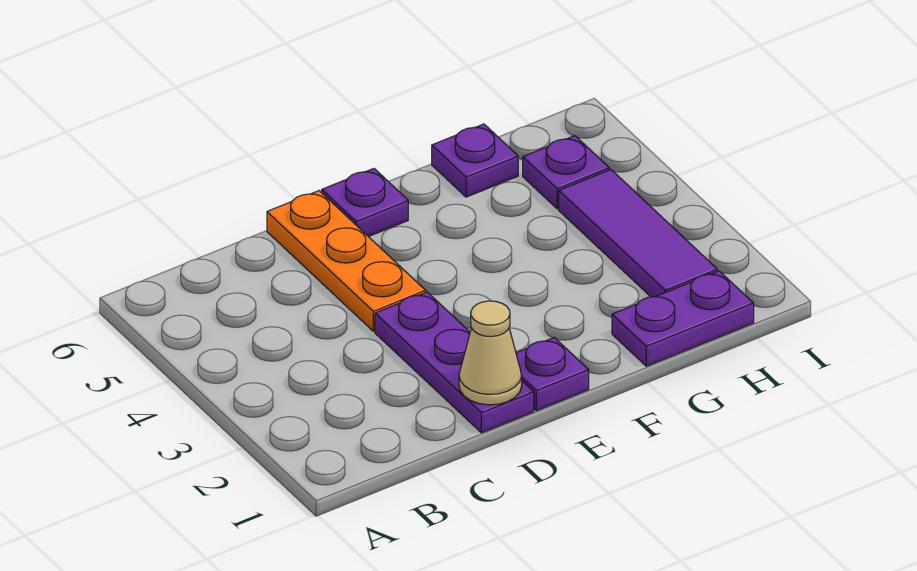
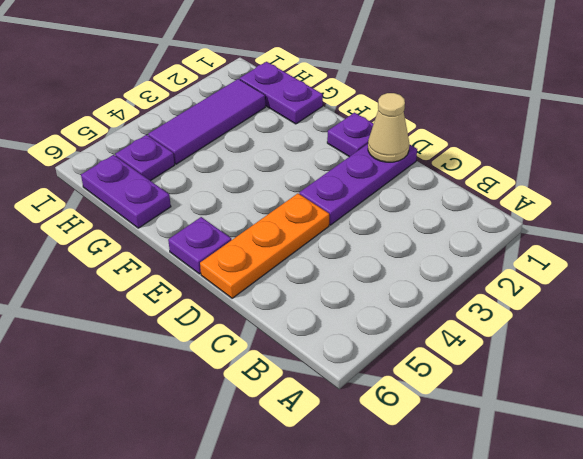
purple 1x1 plate [432,124,518,197] -> purple 1x2 plate [81,155,171,228]

